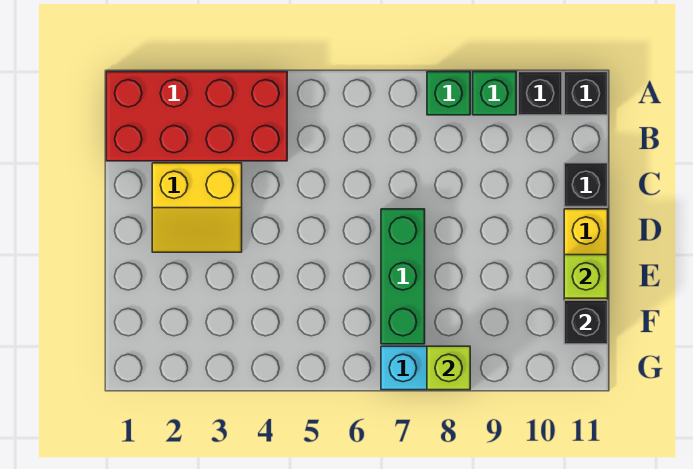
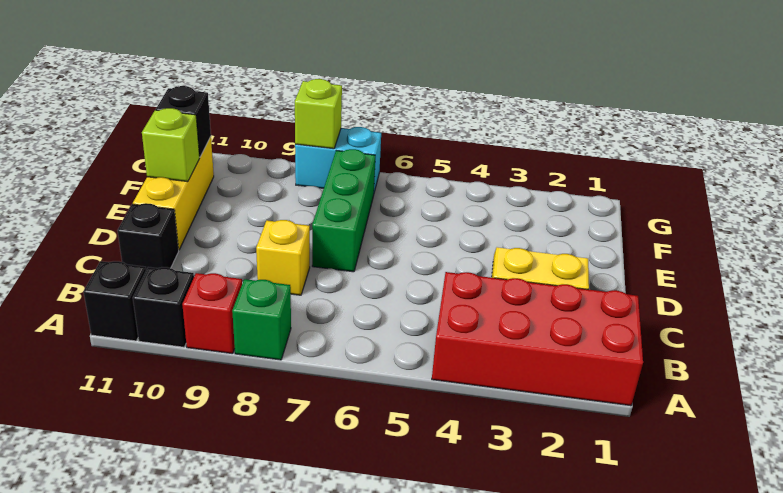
green 1x1 brick [473,72,516,115] -> red 1x1 brick [182,273,242,354]
none -> yellow 1x1 brick [256,220,310,295]

